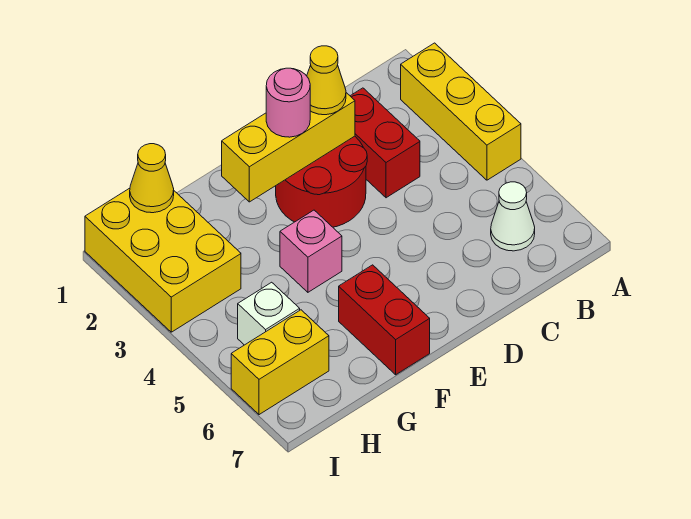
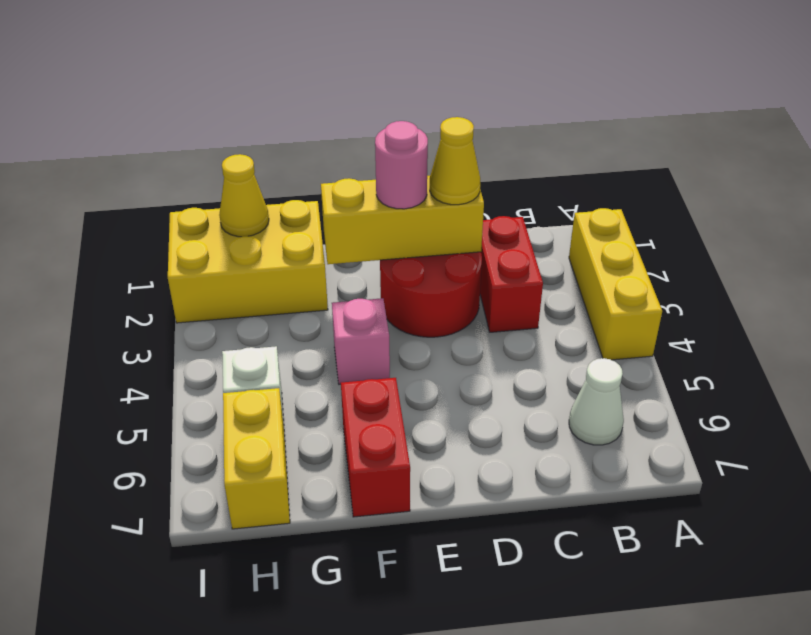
yellow 2x3 brick [85,188,241,332] -> yellow 2x3 brick turned to [168,200,328,323]
yellow 1x2 brick [231,310,329,415] -> yellow 1x2 brick turned to [223,388,290,529]

